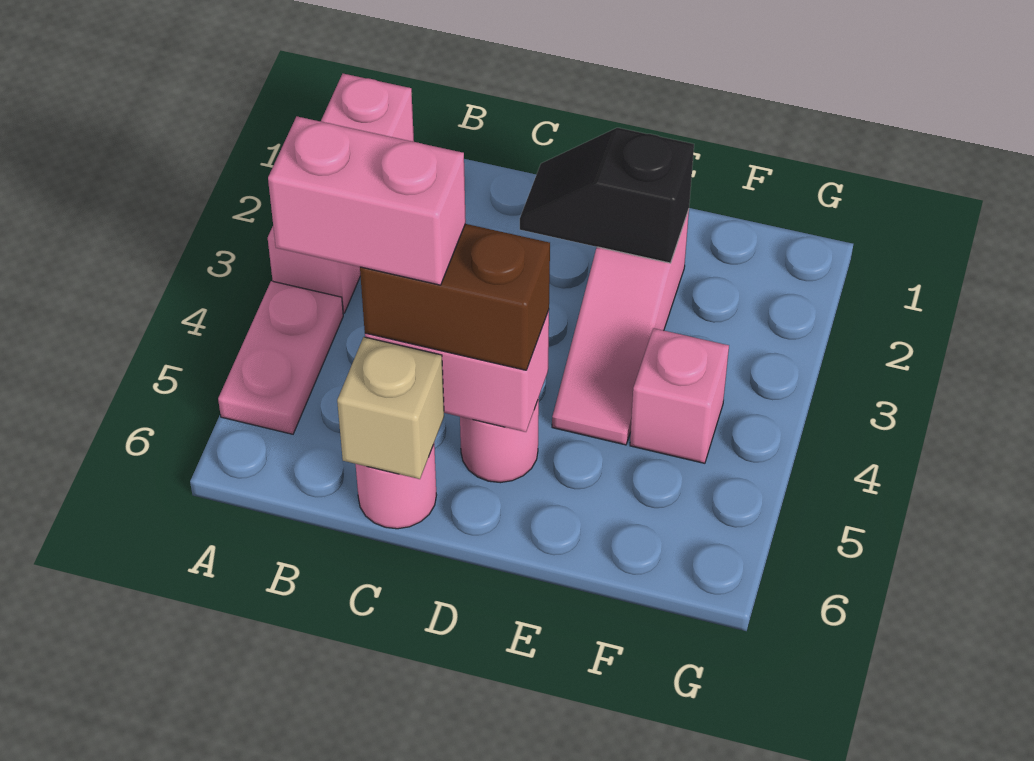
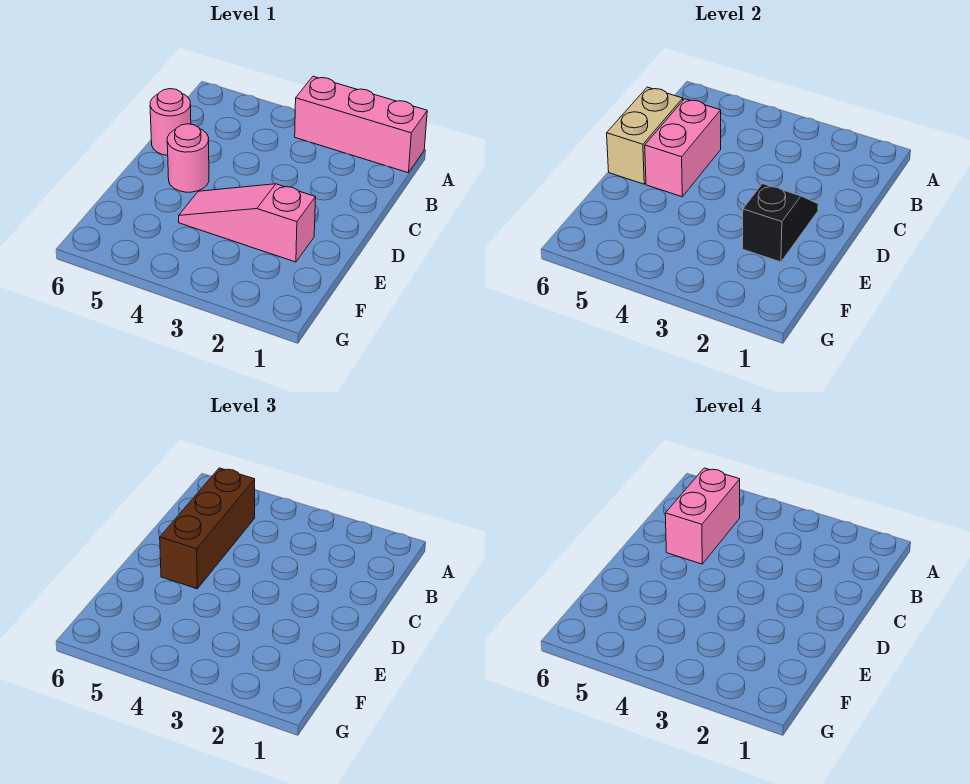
pink 1x2 plate [218,281,343,434] -> none
brown 1x2 brick [360,224,550,370] -> brown 1x3 brick [160,468,255,589]
tan 1x1 brick [337,337,444,479] -> tan 1x2 brick [607,87,683,184]
pink 1x1 brick [630,328,729,463] -> none

